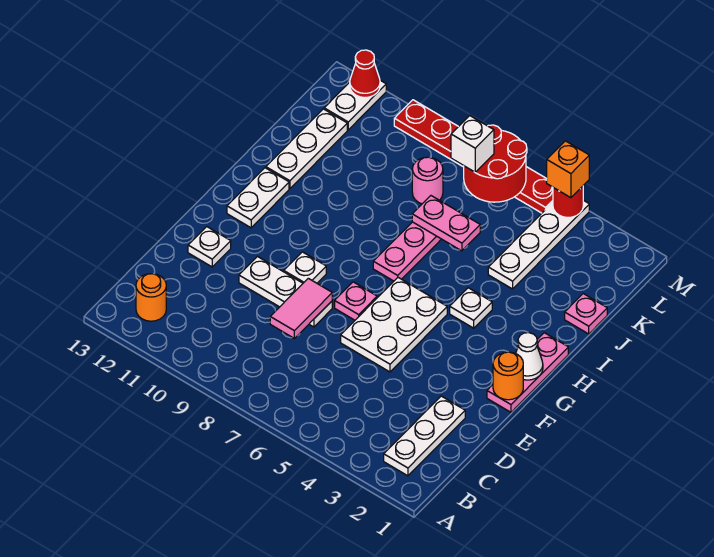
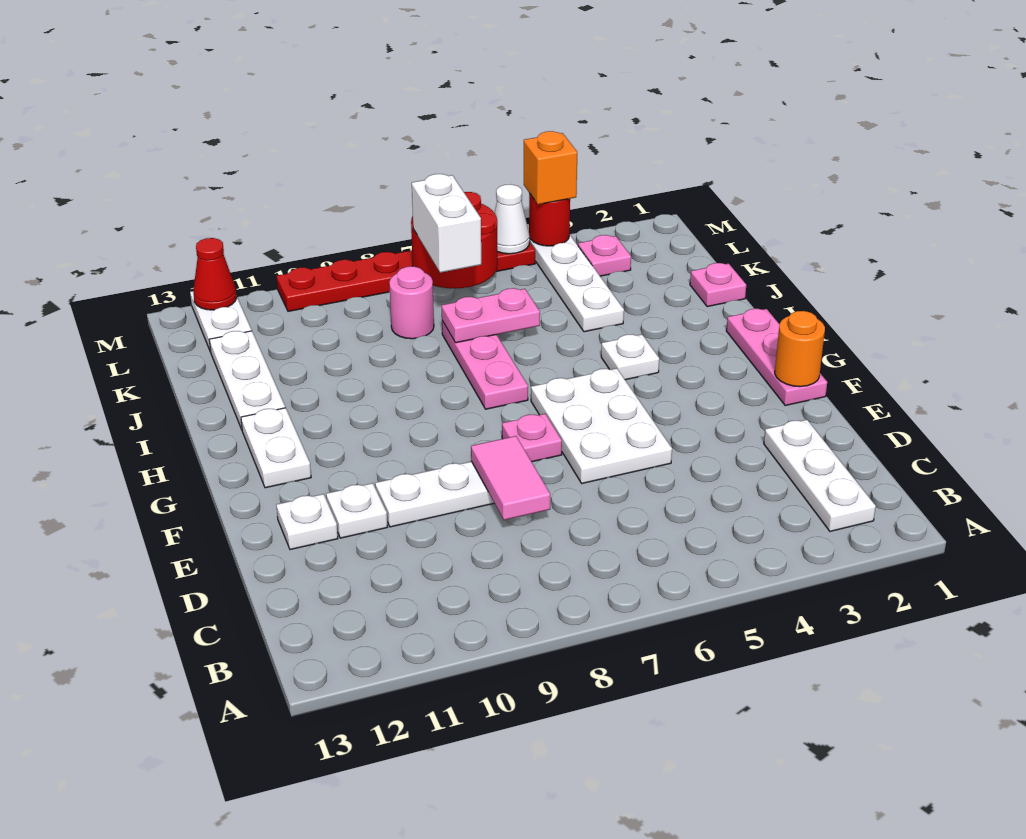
orange 1x1 round brick [136,274,166,321] -> none
white 1x1 plate [284,252,326,283] -> white 1x1 plate moved to [326,483,387,538]
white 1x1 cone [516,333,543,380] -> white 1x1 cone moved to [494,184,530,254]
none -> pink 1x1 plate [578,235,631,276]
white 1x1 brick [451,116,494,172] -> white 1x2 brick [412,174,481,273]

